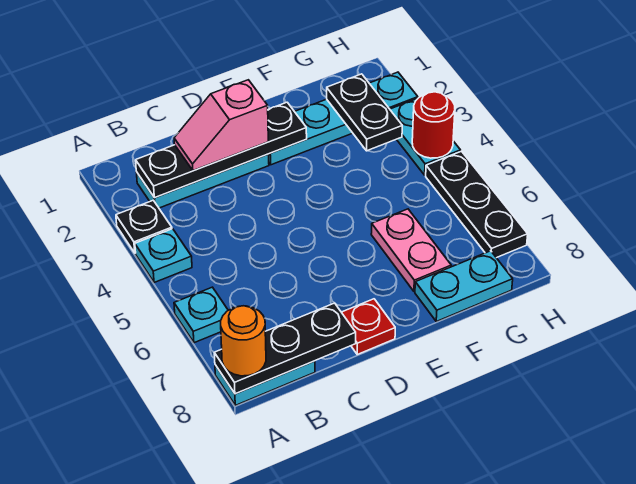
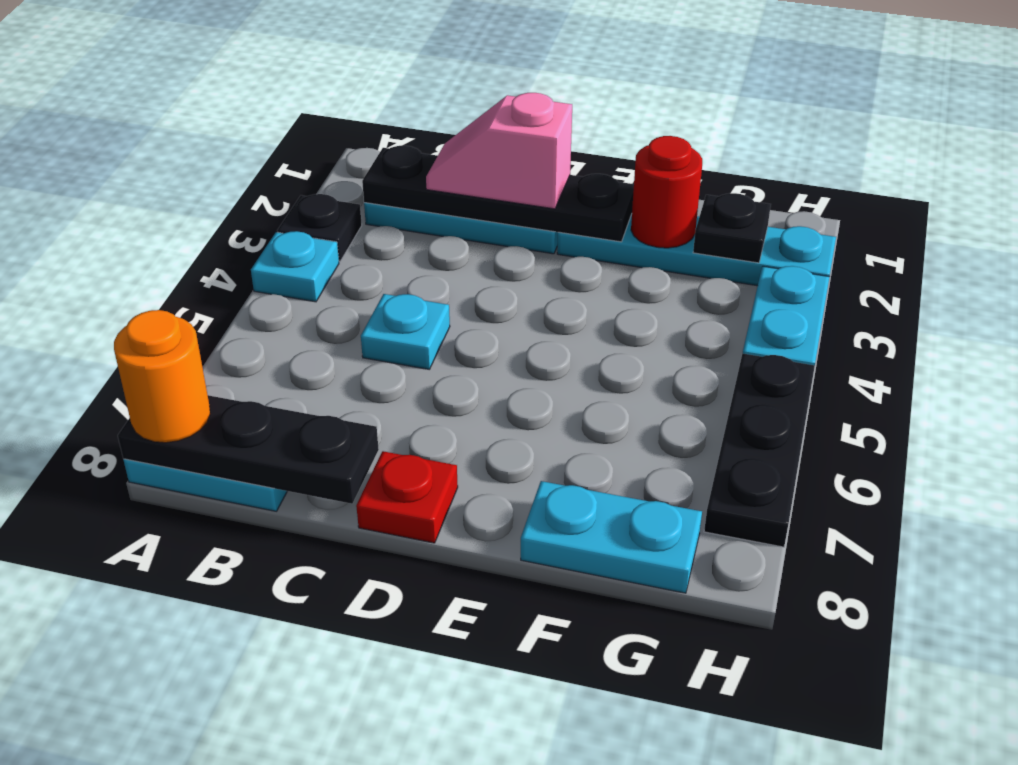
cyan 1x1 plate [174,287,228,343] -> cyan 1x1 plate moved to [361,294,450,369]
pink 1x2 plate [371,209,451,291] -> none
black 1x2 plate [327,74,402,151] -> black 1x1 plate [693,193,771,263]
red 1x1 round brick [412,92,455,158] -> red 1x1 round brick moved to [631,136,702,248]

